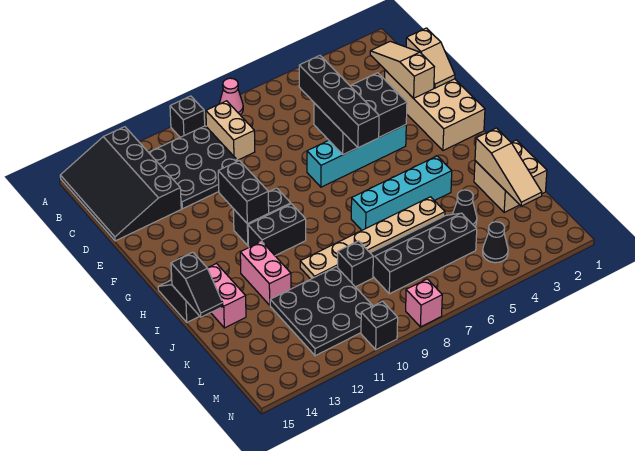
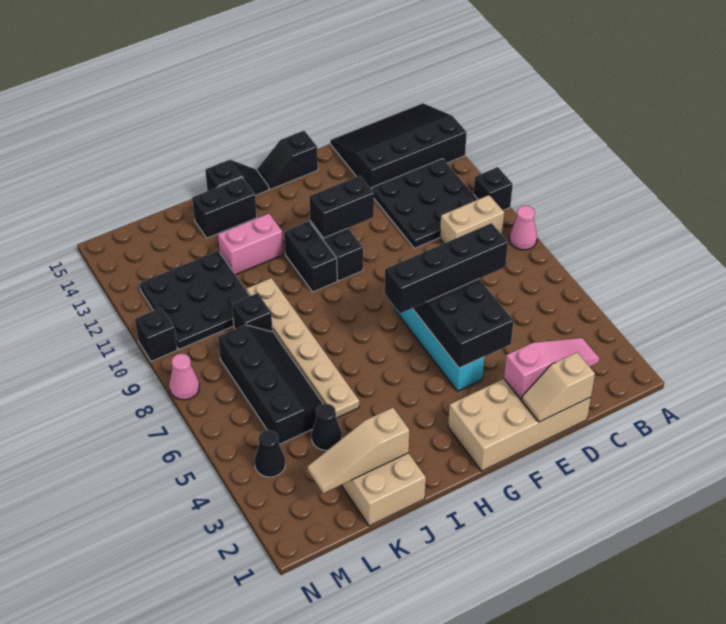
tan 1x3 slope [370,41,434,98] -> pink 1x3 slope [504,338,600,399]
cyan 1x4 brick [351,156,452,230] -> none
pink 1x2 brick [208,264,246,328] -> black 1x2 brick [192,177,257,238]
black 1x2 slope [171,252,223,317] -> black 1x2 slope moved to [257,131,318,189]
pink 1x1 brick [406,279,442,327] -> pink 1x1 cone [169,354,199,400]

